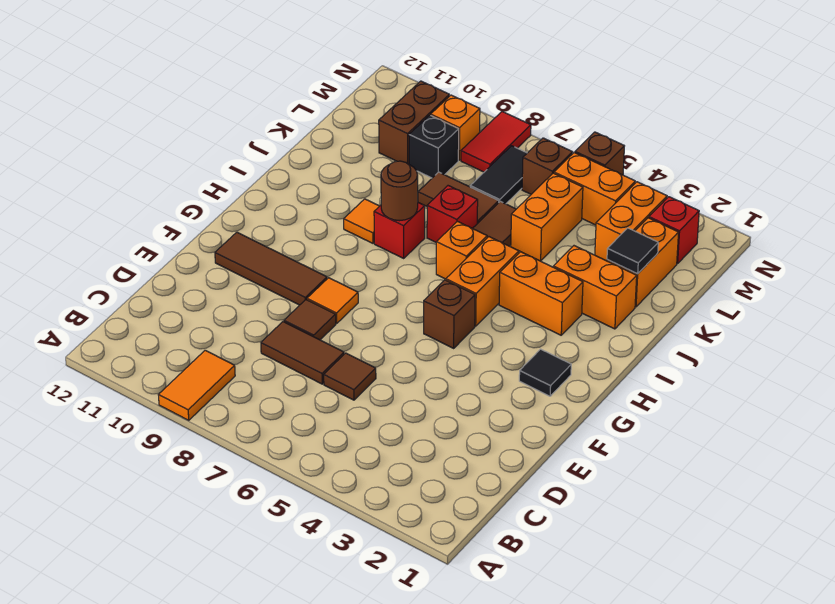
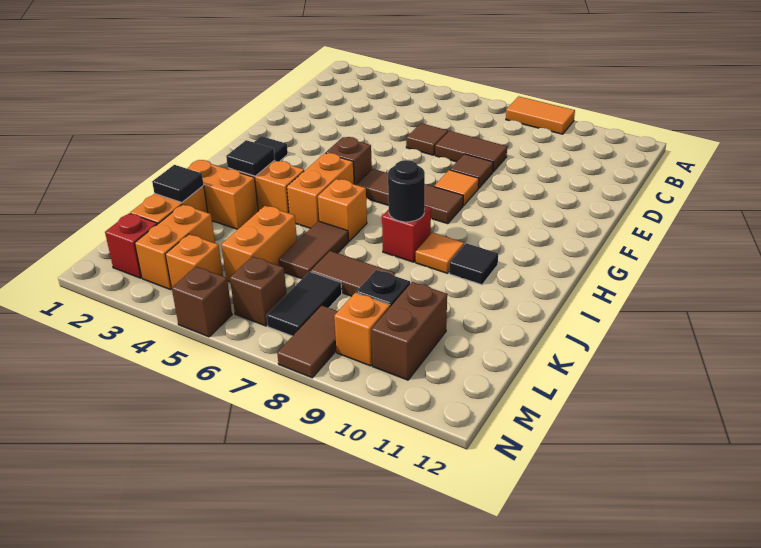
orange 1x2 tile [159,350,235,420] -> orange 1x2 tile turned to [506,96,575,134]
brown 1x3 tile [215,232,327,305] -> brown 1x3 tile moved to [357,169,463,224]
none -> black 1x1 tile [226,140,275,176]
brown 1x1 round brick [381,161,418,221] -> black 1x1 round brick [388,160,425,222]
none -> black 1x1 tile [449,243,498,285]
red 1x1 brick [427,186,478,242] -> none
orange 1x2 brick [554,153,635,225] -> orange 1x1 brick [166,234,223,287]
red 1x2 tile [461,112,531,172] -> brown 1x2 tile [277,306,338,378]

